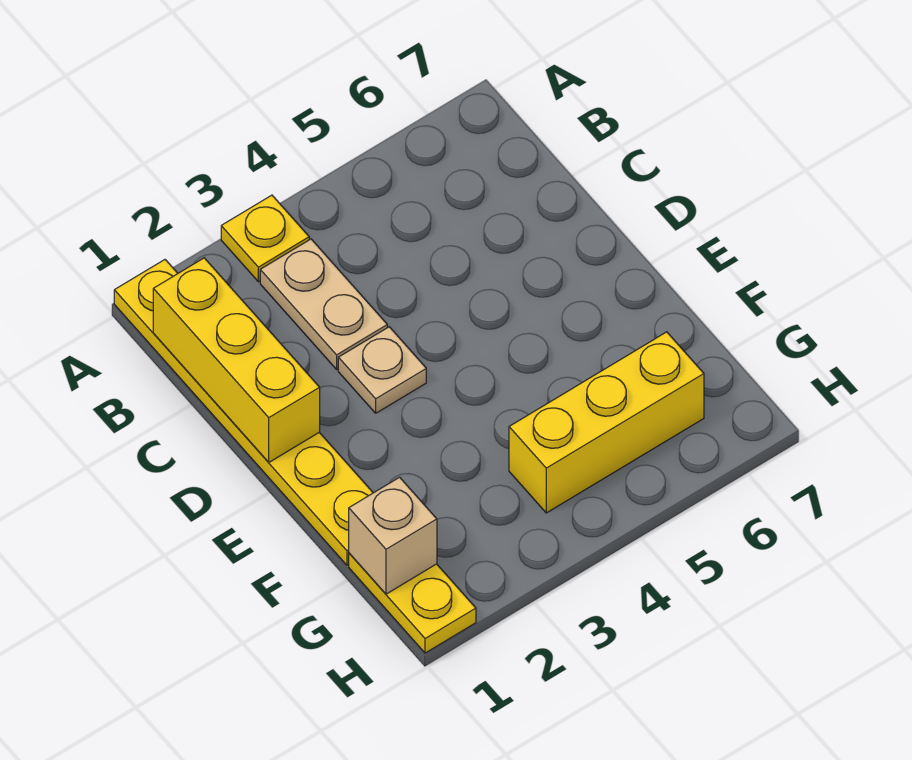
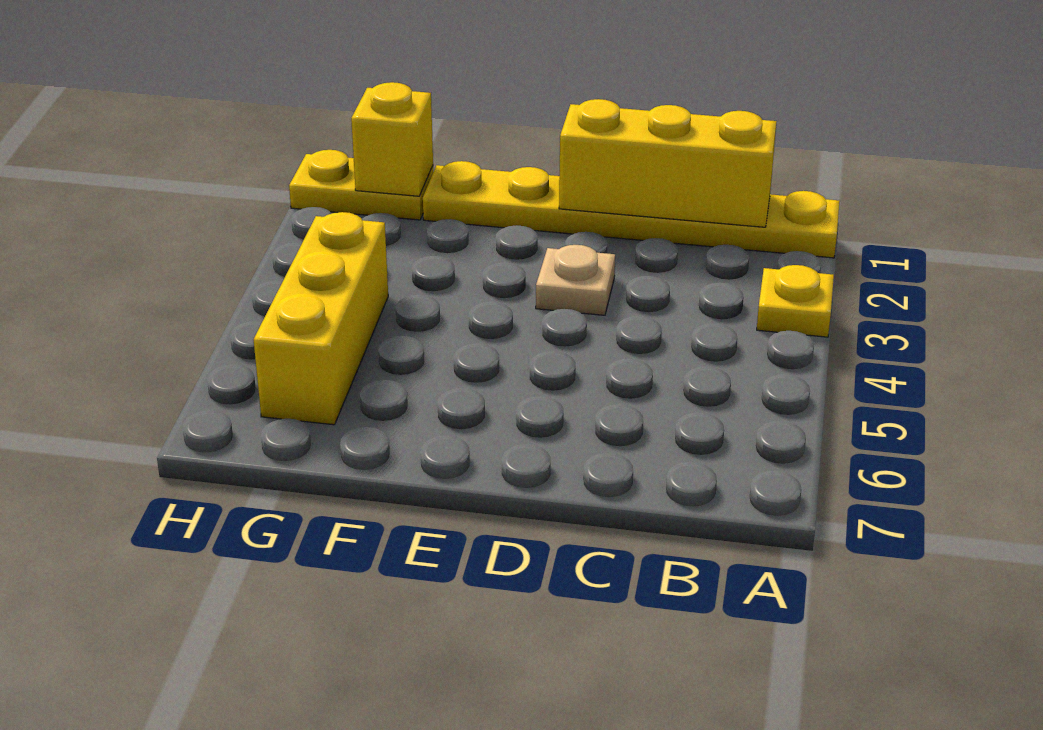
tan 1x2 plate [260,239,387,369] -> none
tan 1x1 brick [349,477,437,594] -> yellow 1x1 brick [351,82,433,196]

